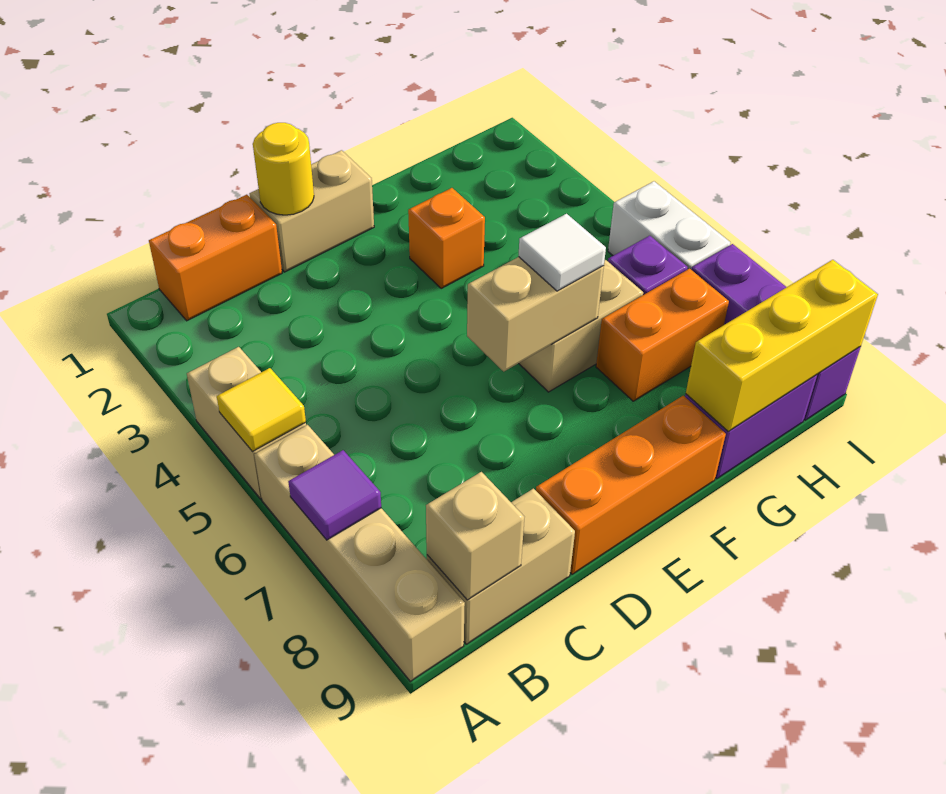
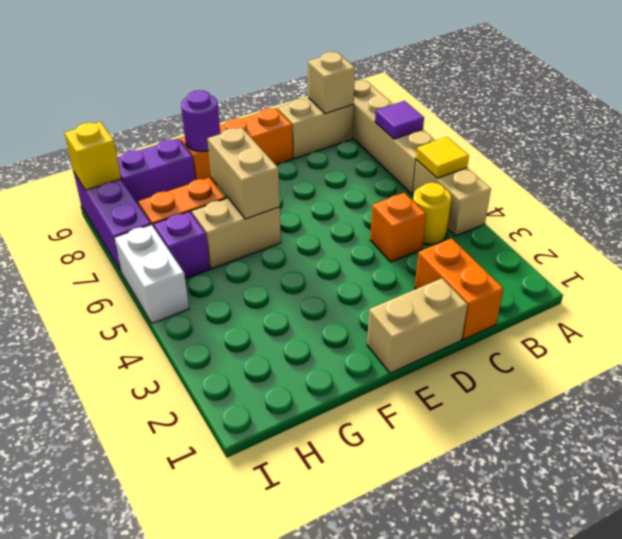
orange 1x2 brick [149,195,282,321] -> orange 1x2 brick turned to [415,238,504,340]
yellow 1x1 round brick [253,123,314,215] -> yellow 1x1 round brick moved to [413,182,451,244]
tan 1x2 brick [467,257,604,371] -> tan 1x2 brick turned to [207,127,280,219]
orange 1x1 brick [408,188,485,289] -> orange 1x1 brick moved to [370,193,426,262]
white 1x1 tile [519,214,606,291] -> none
none -> purple 1x1 round brick [181,90,220,152]
yellow 1x3 brick [686,260,878,432] -> yellow 1x1 brick [65,122,121,190]

